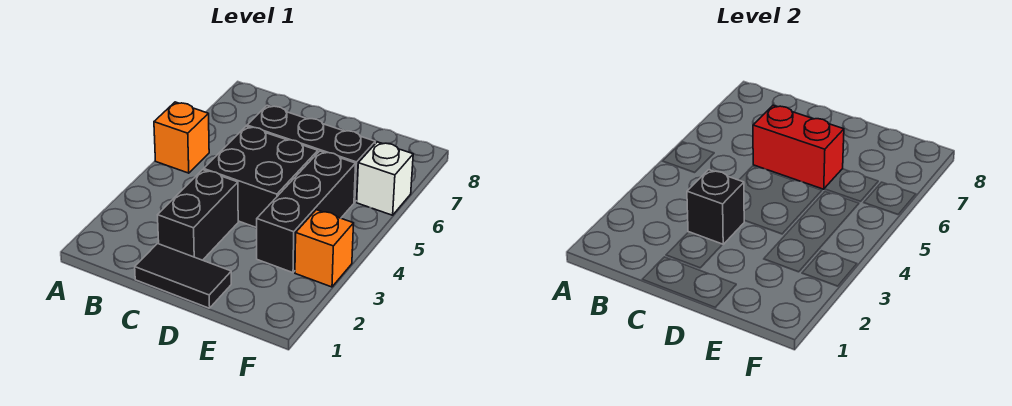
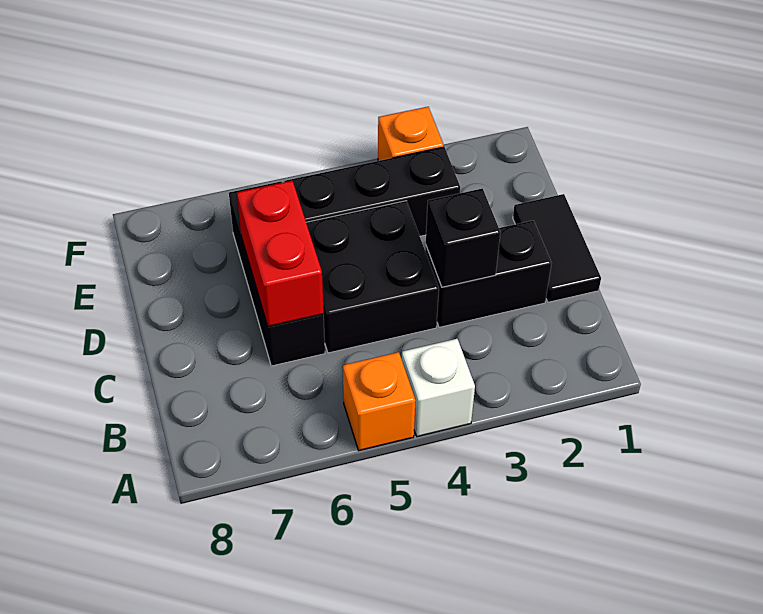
white 1x1 brick [357,142,413,215] -> white 1x1 brick moved to [402,339,475,437]

